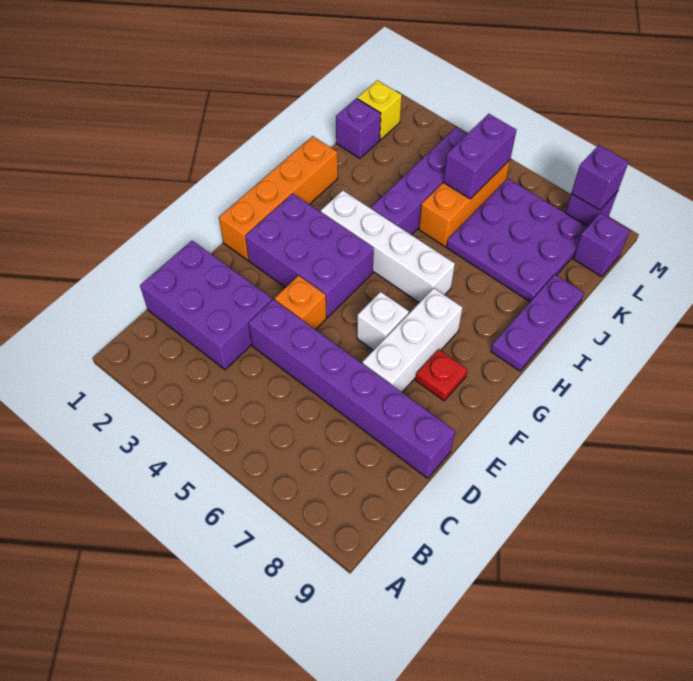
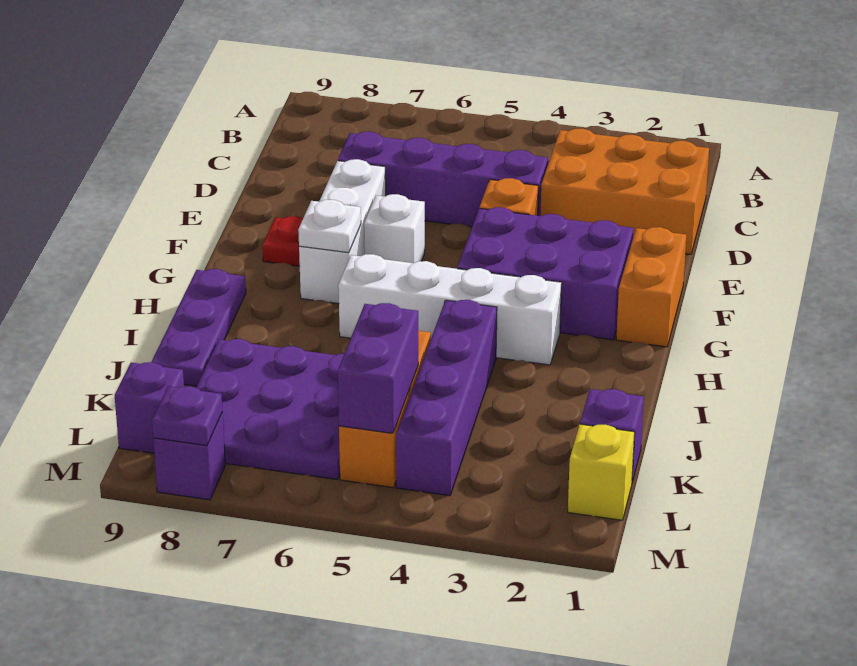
purple 2x3 brick [140,241,272,370] -> orange 2x3 brick [541,129,709,254]
purple 1x6 brick [249,299,455,478] -> purple 1x4 brick [338,132,548,227]
orange 1x4 brick [219,136,338,260] -> orange 1x2 brick [616,227,686,347]
none -> white 1x1 plate [298,200,361,253]
purple 1x1 brick [571,145,628,210] -> purple 1x1 plate [152,386,222,446]

